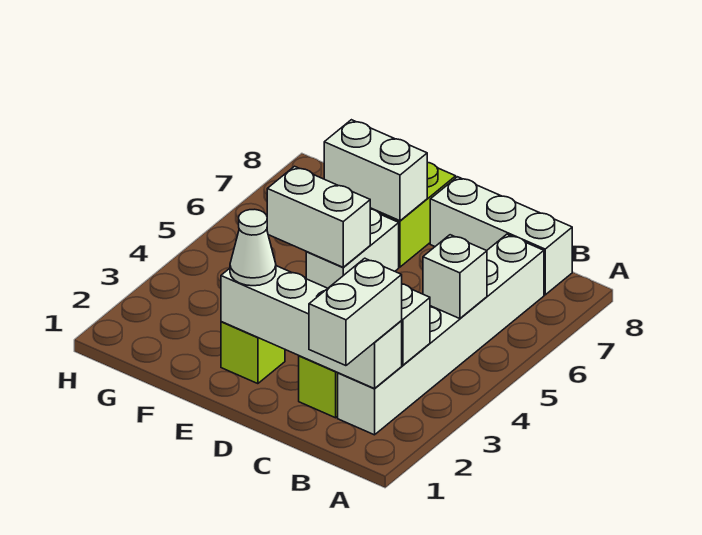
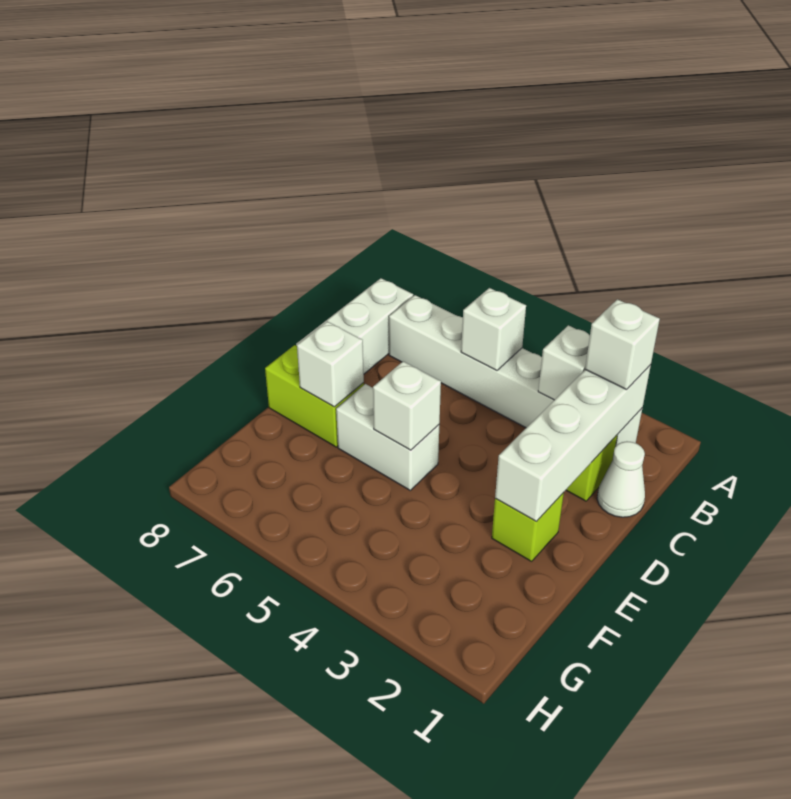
white 1x2 brick [309,258,402,366] -> white 1x1 brick [585,299,660,390]
white 1x1 cone [230,209,276,286] -> white 1x1 cone moved to [597,441,645,517]
white 1x2 brick [267,166,370,267] -> white 1x1 brick [373,361,441,450]
white 1x2 brick [324,120,427,221] -> white 1x1 brick [297,321,364,407]

